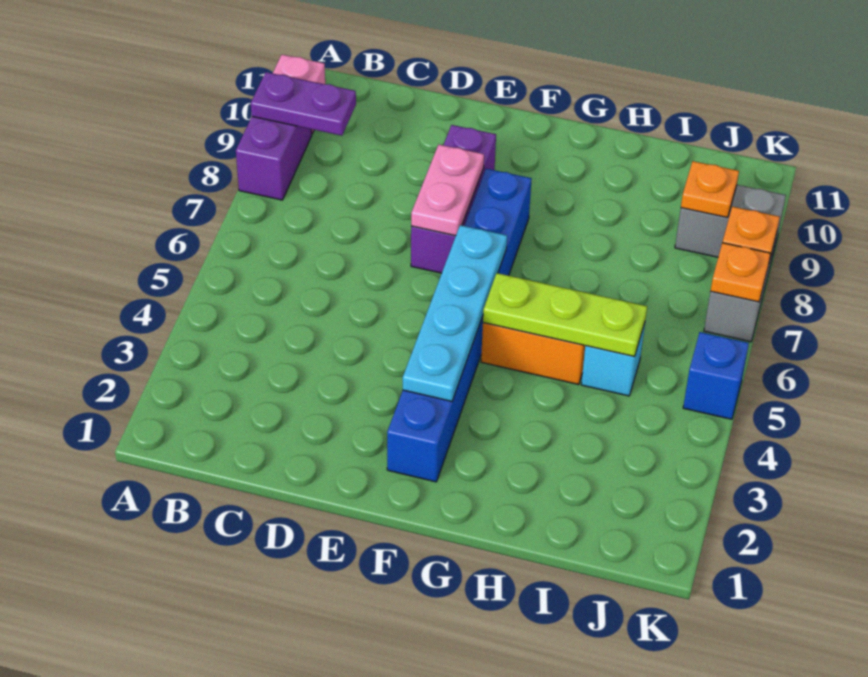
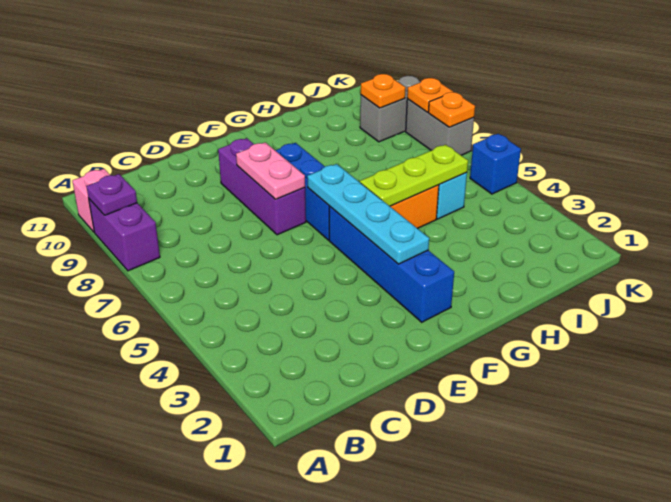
purple 1x2 plate [251,72,356,136] -> purple 1x1 plate [86,174,137,215]

